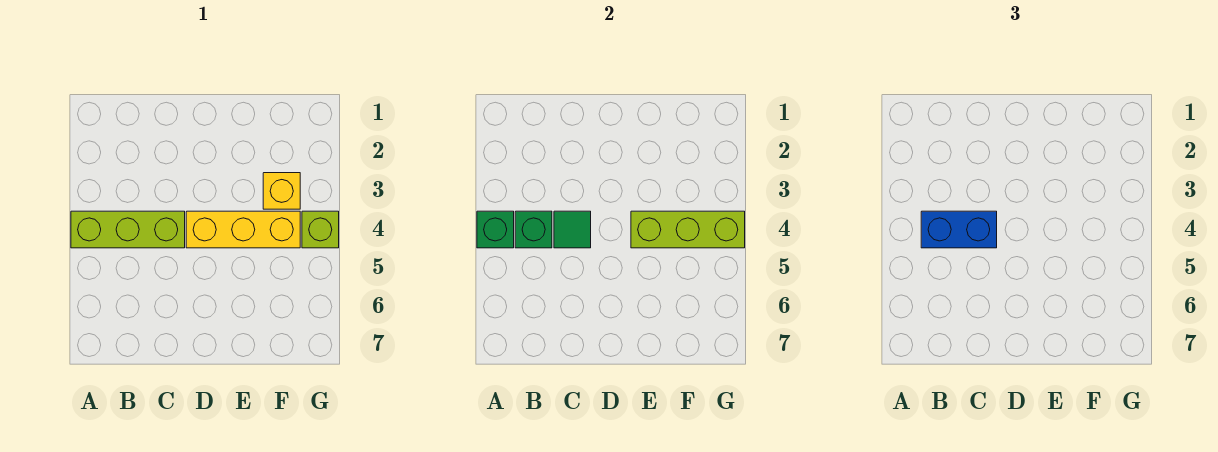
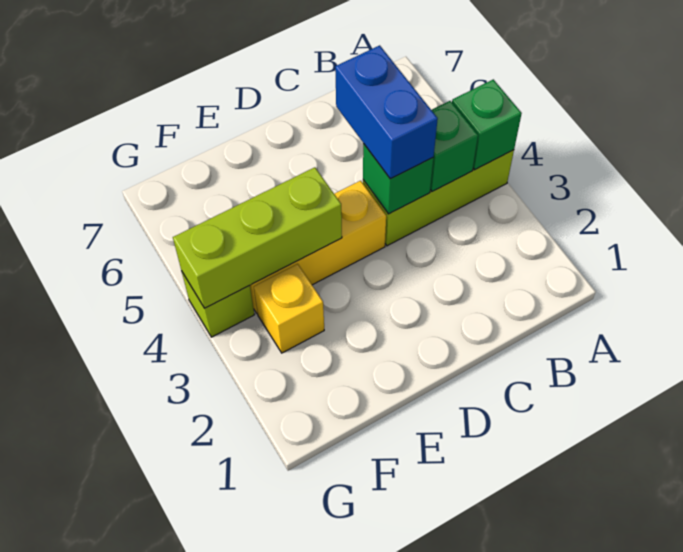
blue 1x2 brick [921,211,997,248] -> blue 1x2 brick turned to [335,45,438,179]
green 1x1 tile [554,211,591,248] -> green 1x1 brick [363,144,433,214]

